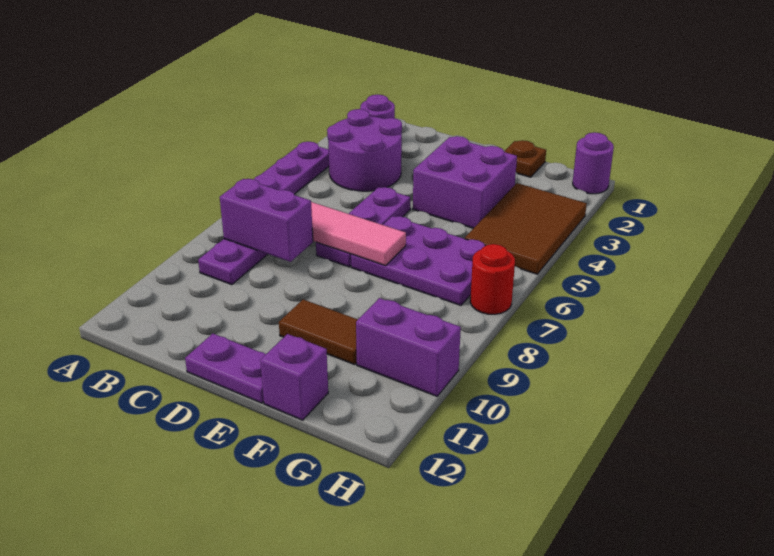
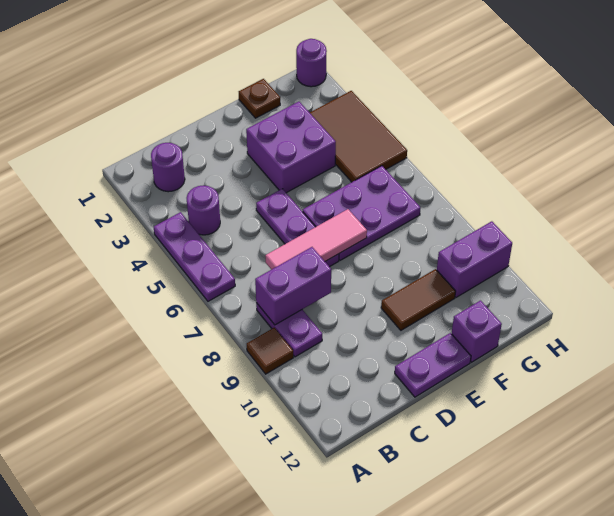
none -> brown 1x1 tile [247,328,293,374]
purple 2x2 round brick [327,109,402,191] -> purple 1x1 round brick [187,185,220,235]
red 1x1 round brick [470,244,515,314] -> none

